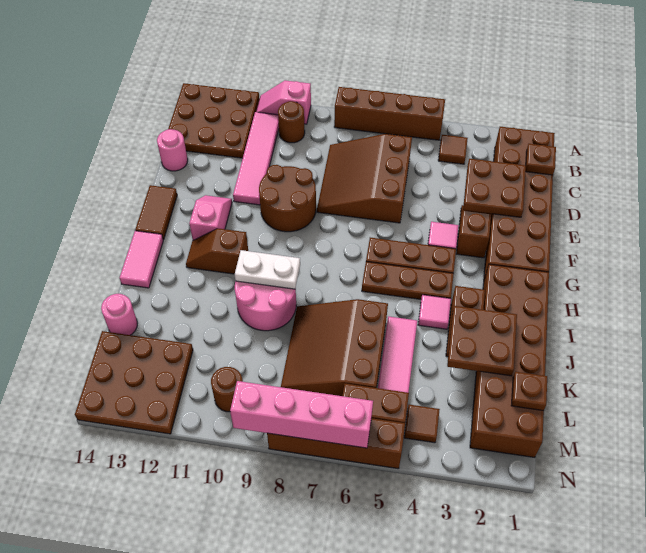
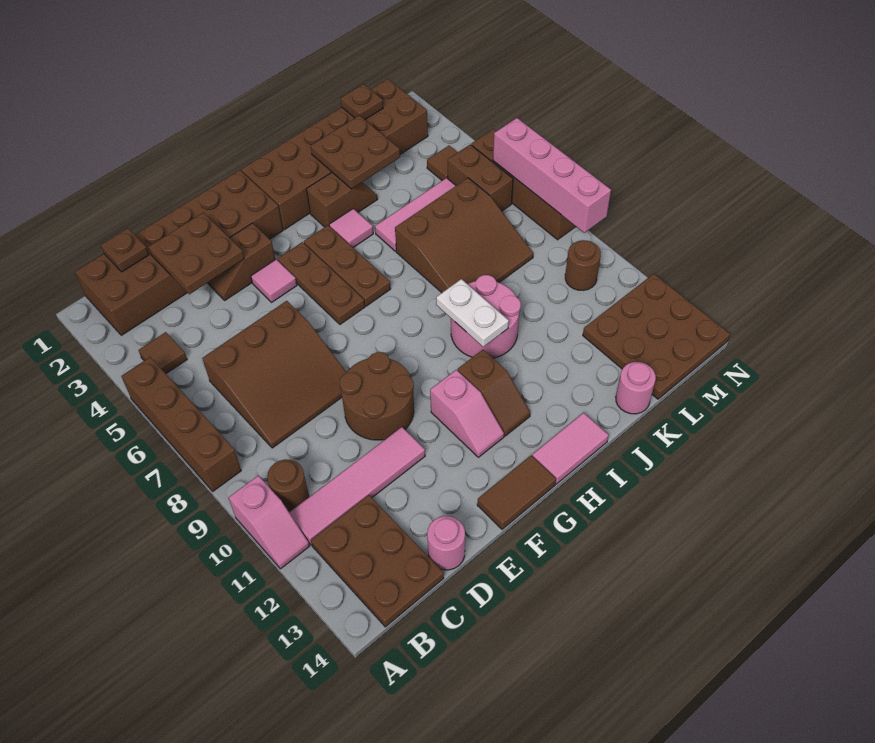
brown 3x3 plate [168,83,260,158] -> brown 2x3 plate [311,495,444,627]
pink 1x2 slope [189,195,232,240] -> pink 1x2 slope turned to [430,370,504,457]

